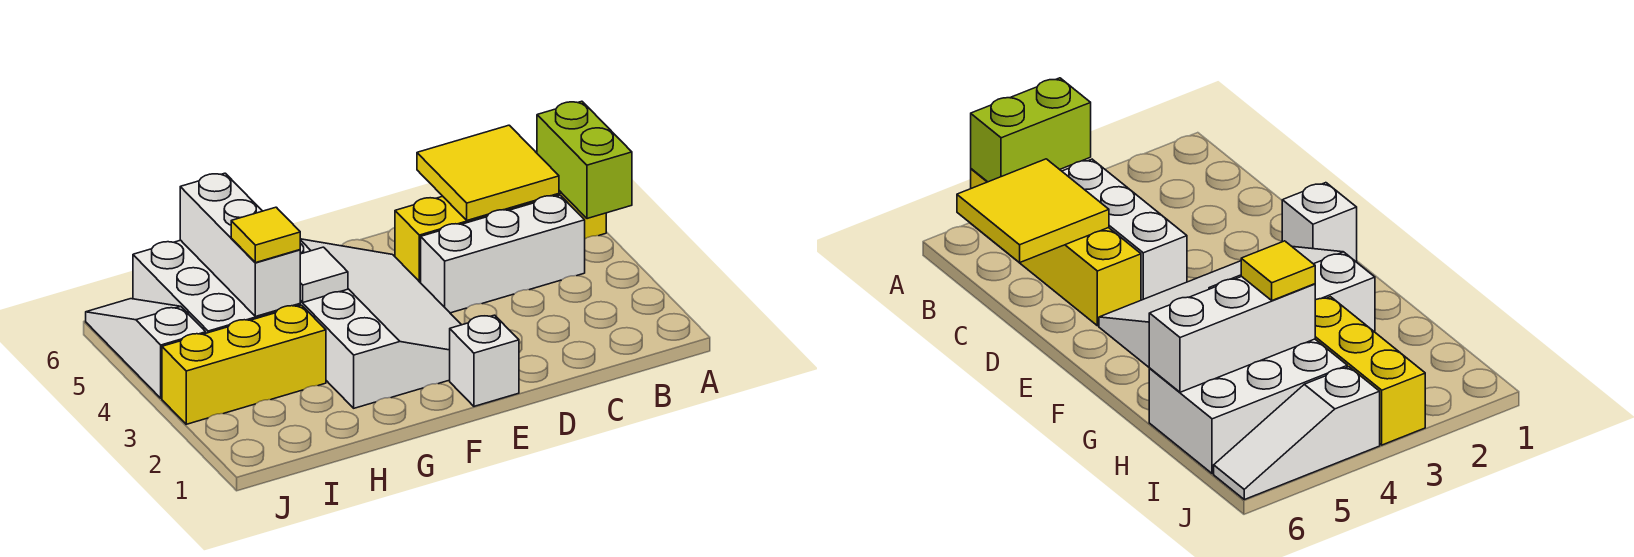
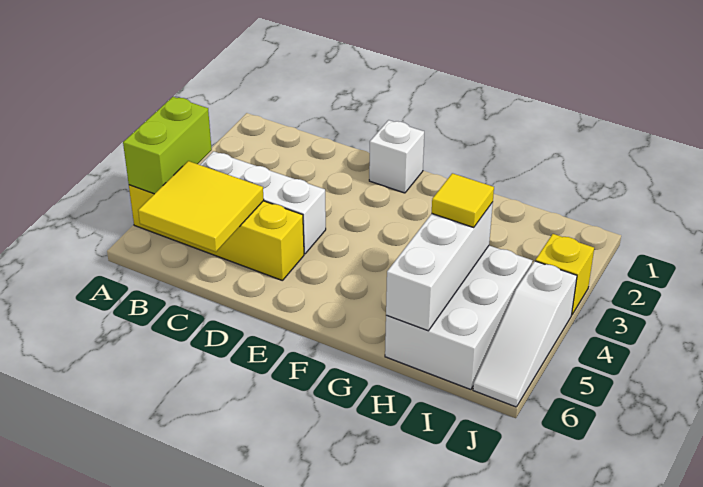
white 3x4 slope [300,239,461,408] -> none
white 1x1 tile [300,247,348,302] -> none
yellow 1x3 brick [162,305,326,424] -> yellow 1x1 brick [535,234,594,314]

